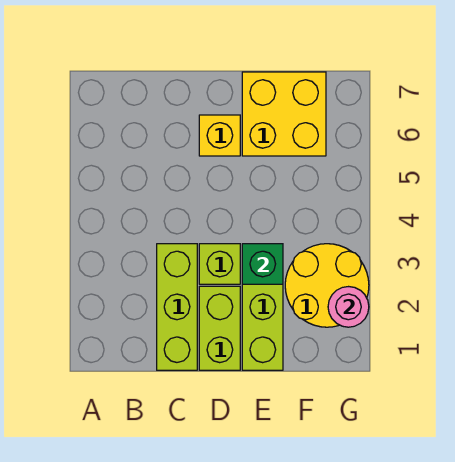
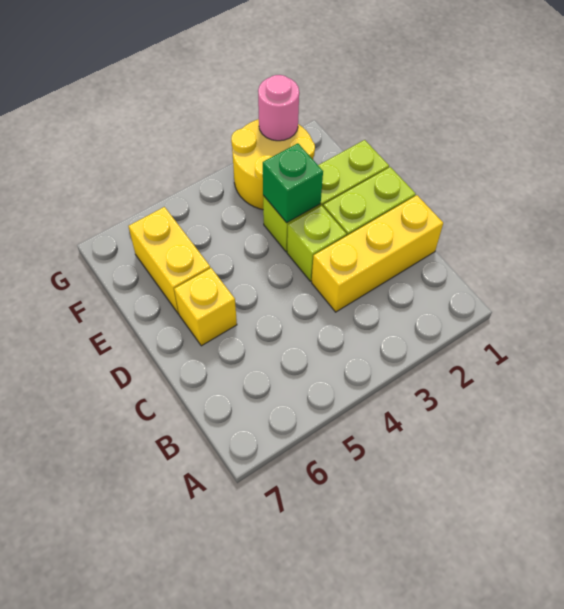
lime 1x3 brick [157,244,197,370] -> yellow 1x3 brick [312,195,443,312]
yellow 2x2 brick [242,72,326,156] -> yellow 1x2 brick [128,207,210,314]

